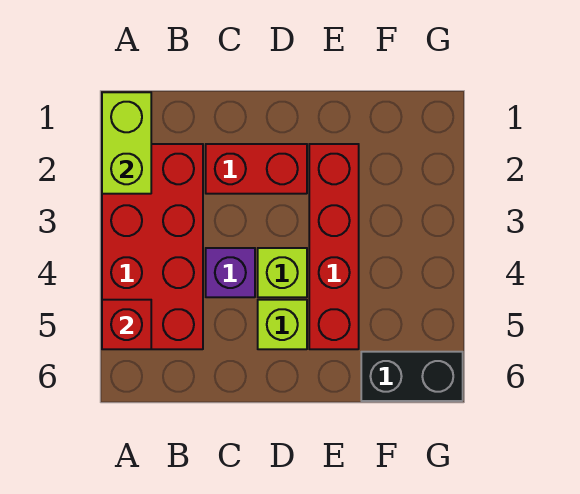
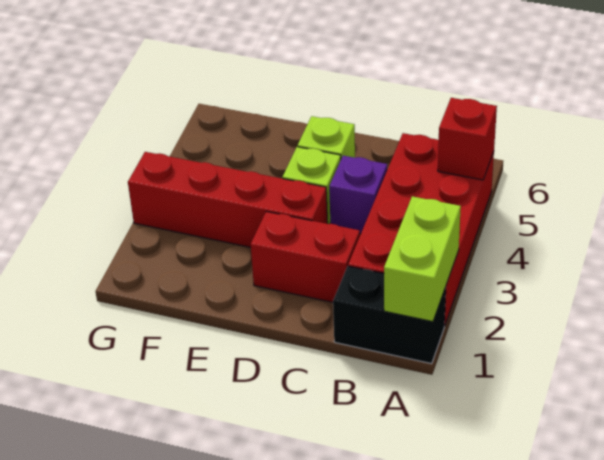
red 1x4 brick [309,144,359,349] -> red 1x4 brick turned to [128,152,328,247]
black 1x2 brick [361,352,463,401] -> black 1x2 brick moved to [333,266,446,364]

